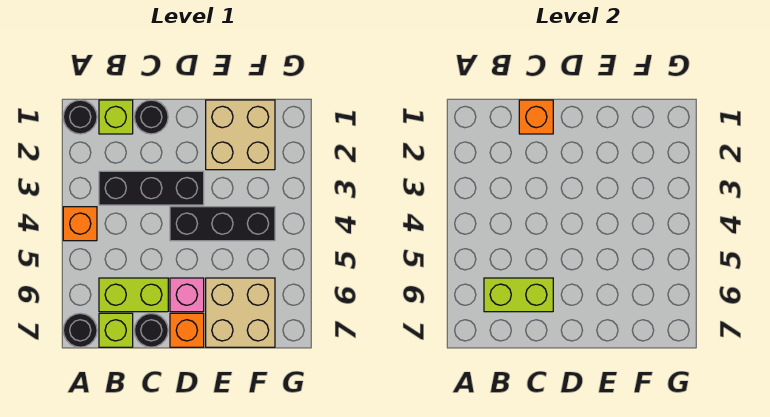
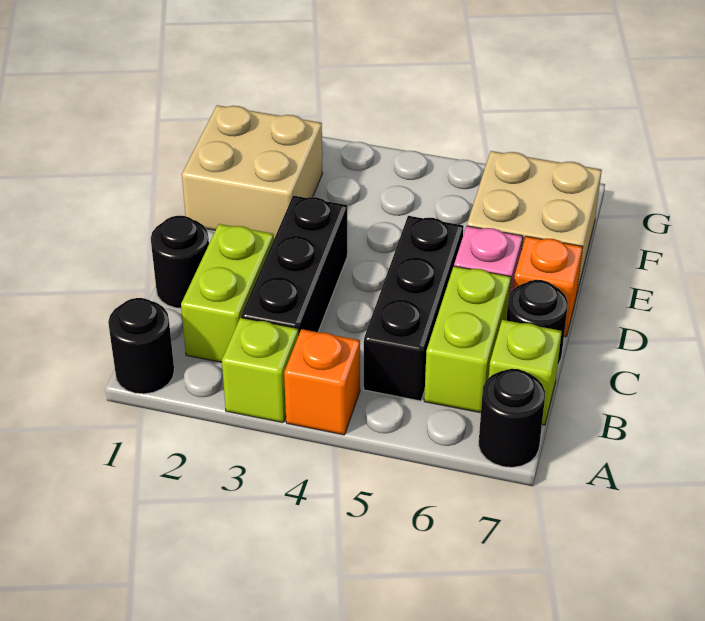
lime 1x1 brick [99,100,133,134] -> lime 1x1 brick moved to [222,318,299,423]
lime 1x2 brick [484,278,553,312] -> lime 1x2 brick moved to [181,224,274,362]
orange 1x1 brick [519,100,553,134] -> none
black 1x3 brick [170,207,275,241] -> black 1x3 brick moved to [364,216,464,401]

